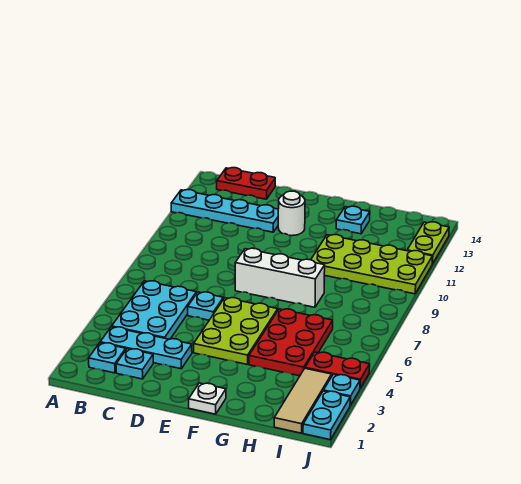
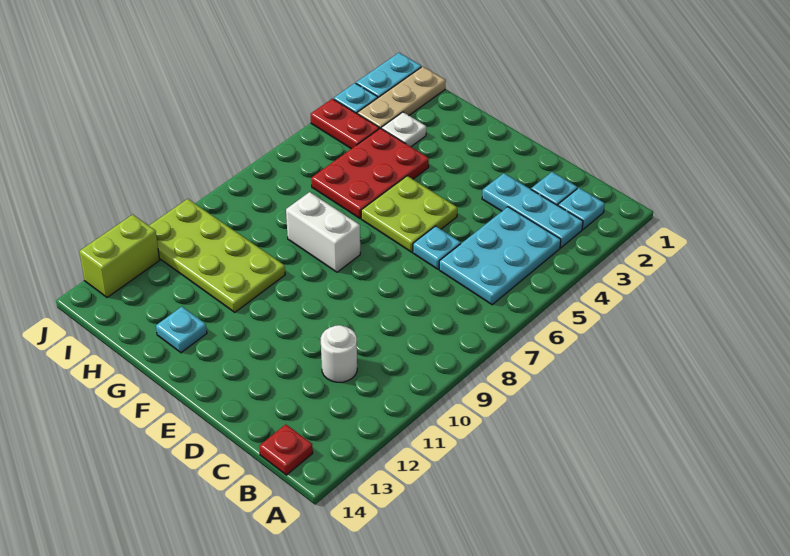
cyan 1x4 plate [171,190,278,232] -> none
red 1x2 plate [217,168,275,199] -> red 1x1 plate [259,424,313,475]
lime 2x3 plate [194,298,278,365] -> lime 2x2 plate [361,176,457,252]
white 1x3 brick [235,248,325,307] -> white 1x2 brick [286,192,360,272]
white 1x1 round brick [278,191,305,236] -> white 1x1 round brick moved to [321,325,357,382]
white 1x1 plate [189,383,226,414] -> white 1x1 plate moved to [381,112,426,147]
tan 1x3 tile [274,368,332,433] -> tan 1x3 plate [357,66,446,129]
lime 1x2 plate [407,222,449,264] -> lime 1x2 brick [79,214,160,297]

